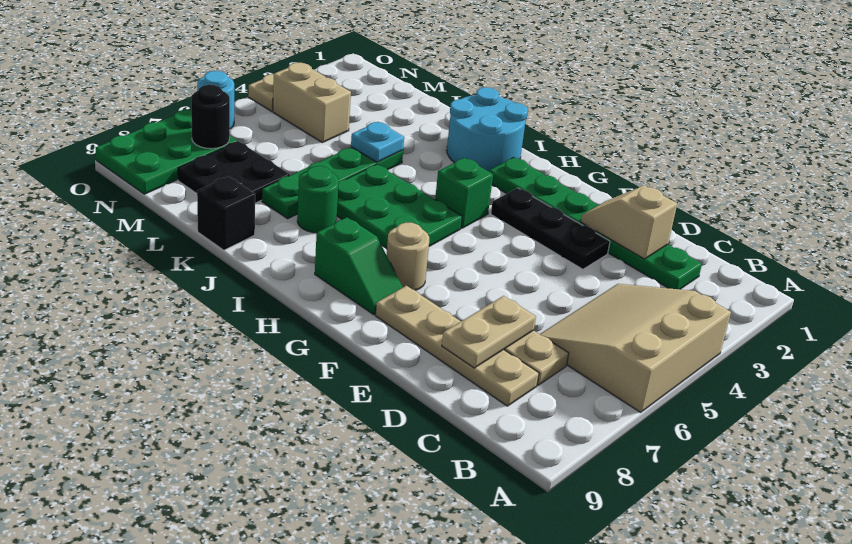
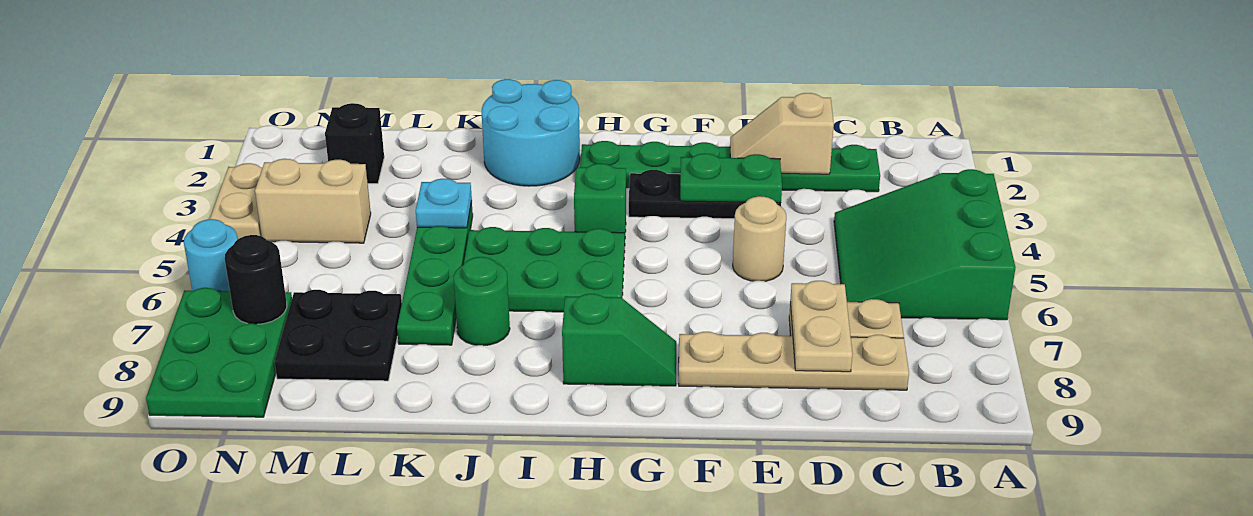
tan 3x3 slope [540,284,731,412] -> green 3x3 slope [834,169,1015,320]
none -> green 1x2 plate [680,154,782,203]
tan 1x1 round brick [386,223,429,290] -> tan 1x1 round brick moved to [733,196,786,281]
black 1x1 brick [197,176,255,250] -> black 1x1 brick moved to [325,103,384,184]

